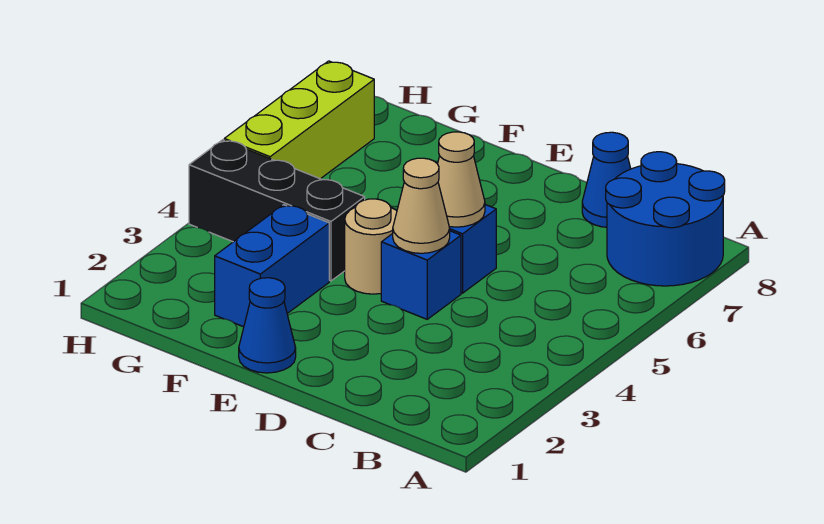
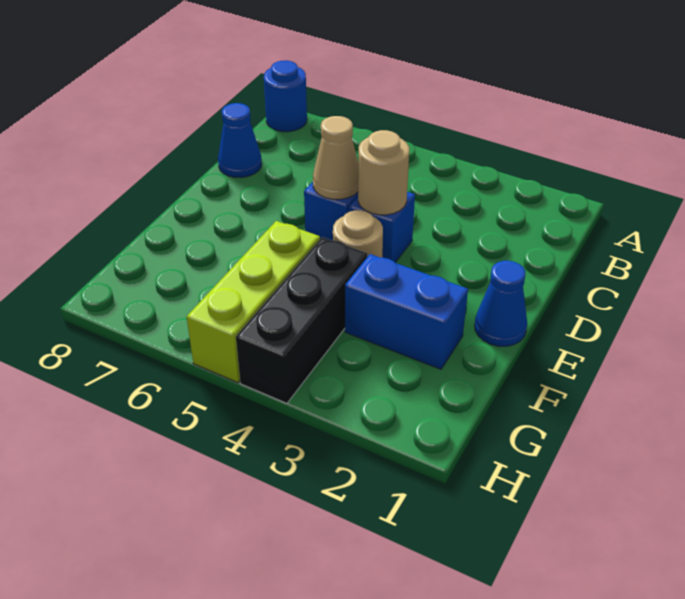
blue 2x2 round brick [606,152,725,286] -> blue 1x1 round brick [264,60,307,132]
tan 1x1 cone [393,158,450,253] -> tan 1x1 round brick [358,130,409,215]
lime 1x3 brick [224,61,374,179] -> lime 1x3 brick turned to [187,221,320,383]

